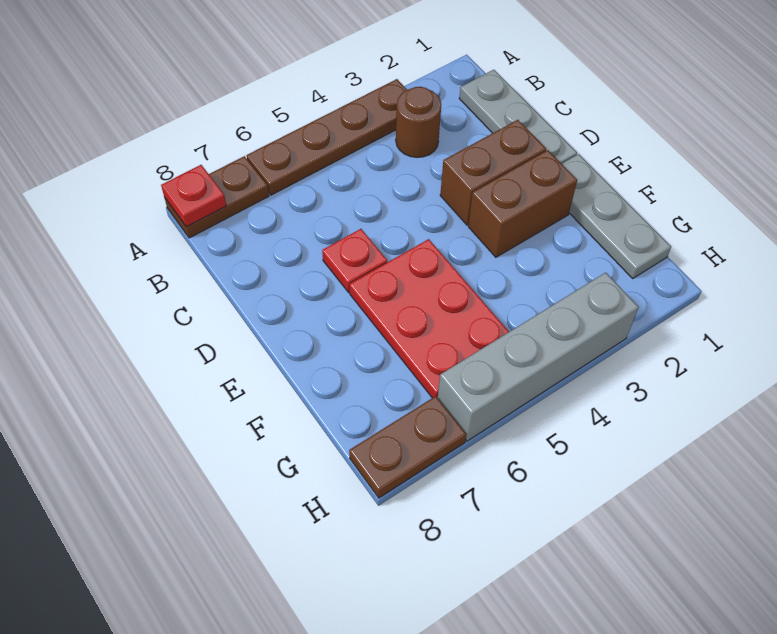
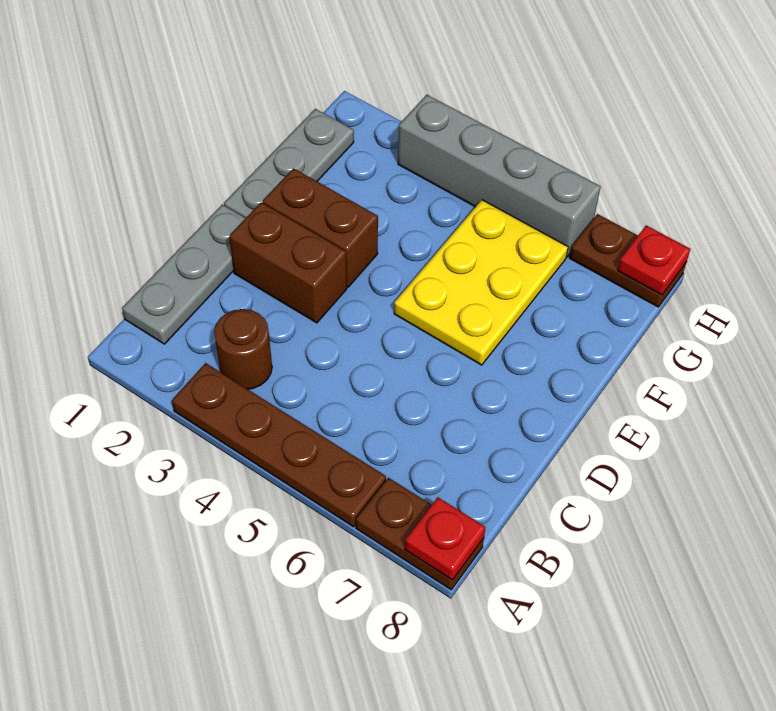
red 1x1 plate [322,229,387,292] -> red 1x1 plate moved to [618,225,690,295]
red 2x3 plate [350,239,509,398] -> yellow 2x3 plate [394,200,568,365]

